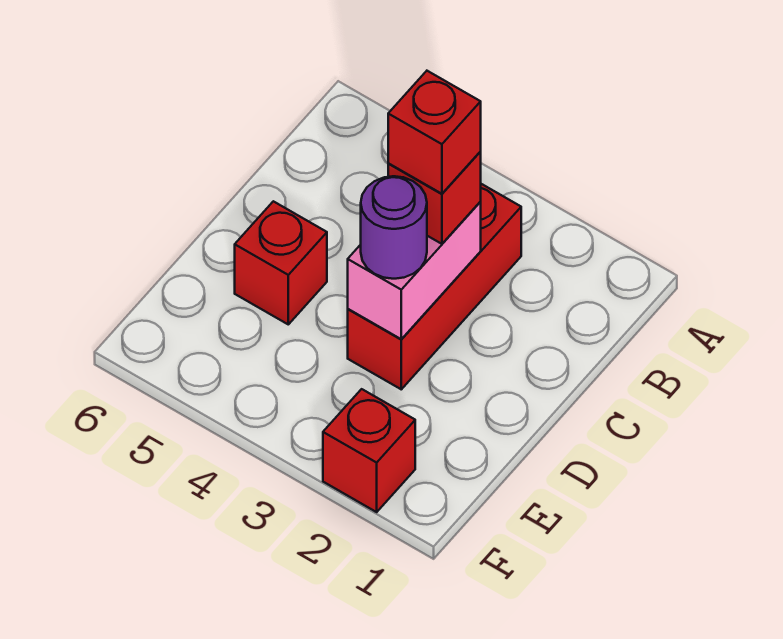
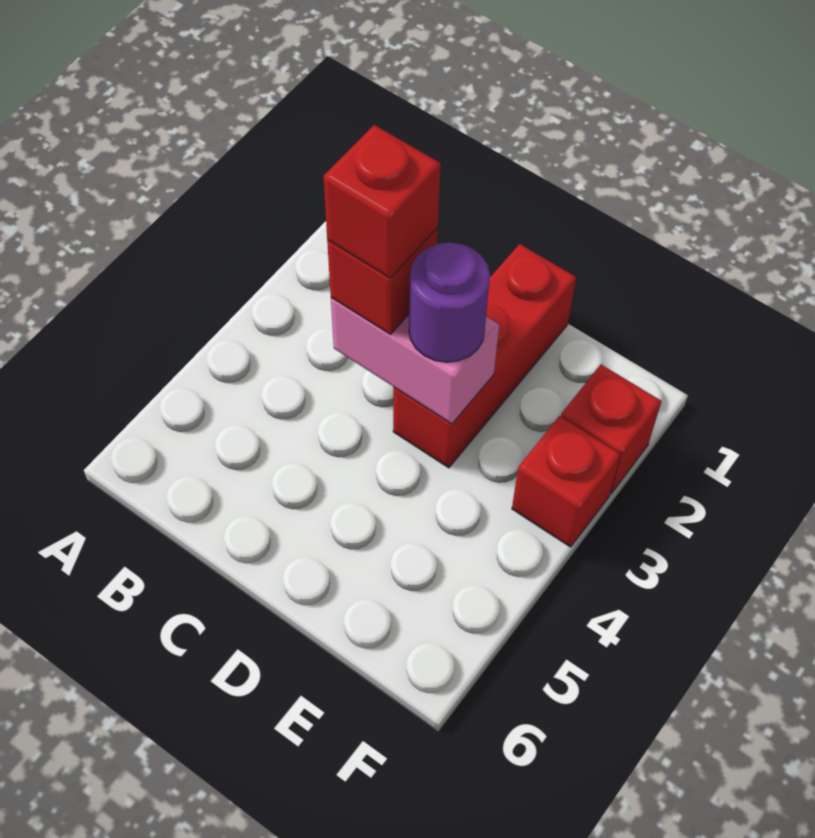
red 1x3 brick [348,184,521,389] -> red 1x3 brick turned to [393,244,576,468]
red 1x1 brick [235,201,327,324] -> red 1x1 brick moved to [512,416,621,547]

